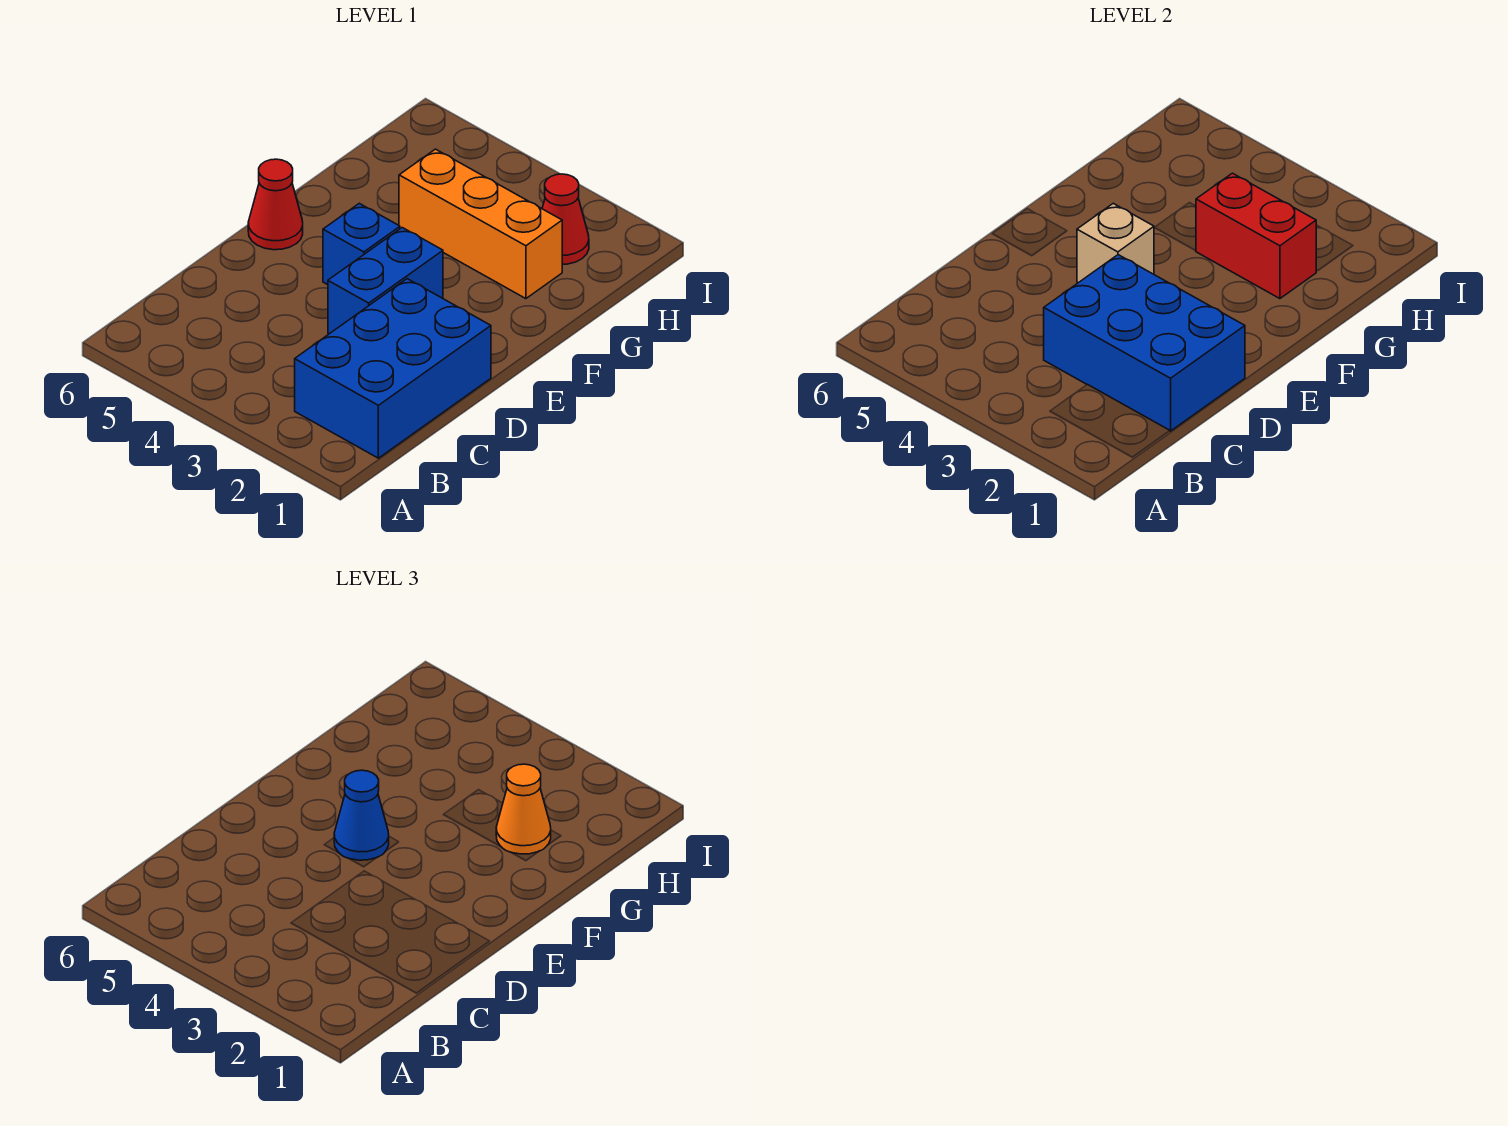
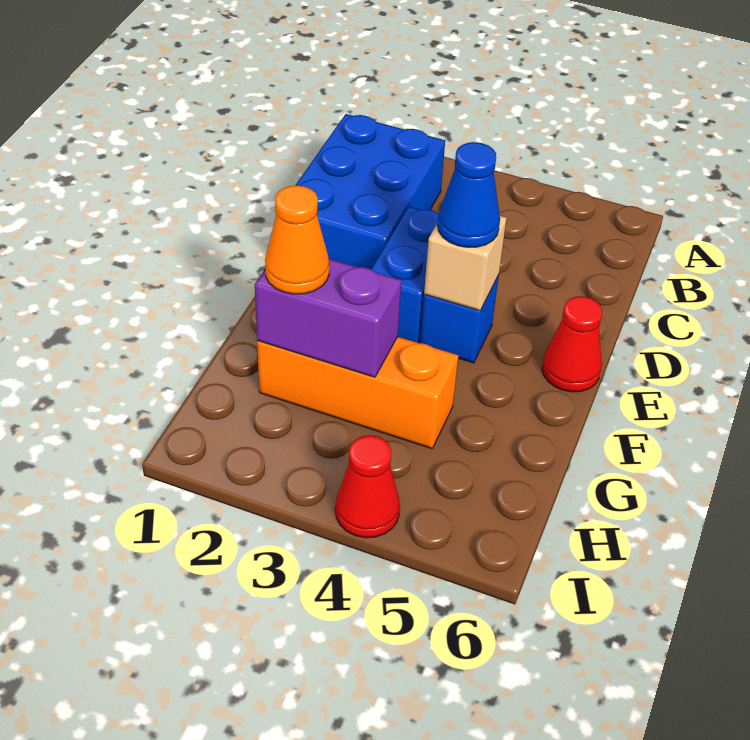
blue 2x3 brick [1044,255,1245,431] -> none
red 1x2 brick [1196,173,1316,299] -> purple 1x2 brick [255,259,401,377]
red 1x1 cone [542,174,589,264] -> red 1x1 cone moved to [335,435,400,538]

